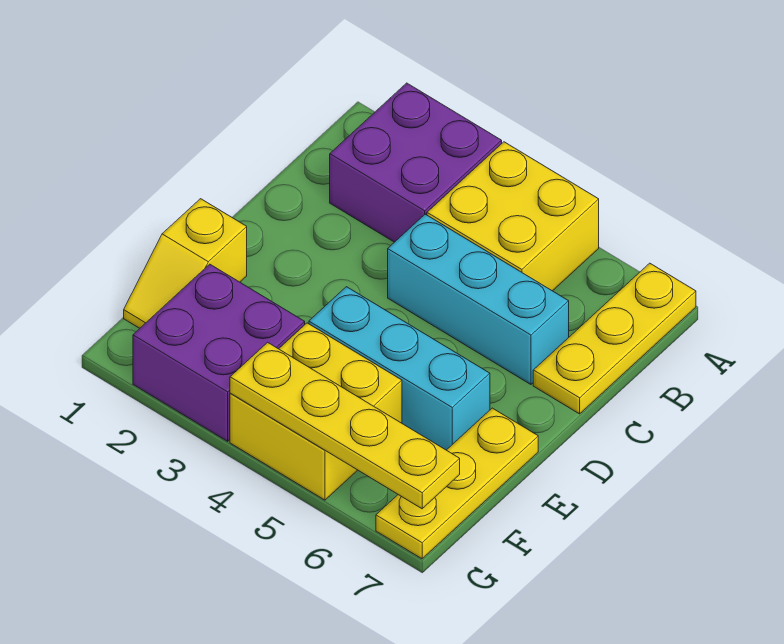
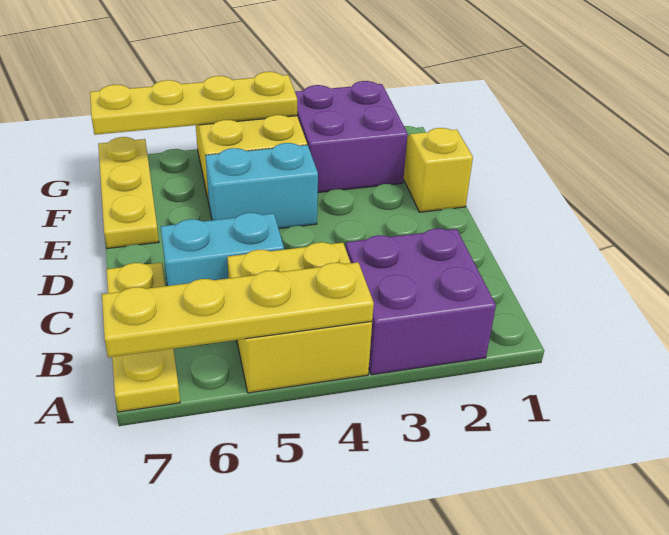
none -> yellow 1x4 plate [102,262,374,357]
cyan 1x3 brick [388,214,569,384] -> cyan 1x2 brick [161,213,284,286]
cyan 1x3 brick [309,287,490,450] -> cyan 1x2 brick [205,143,318,229]

